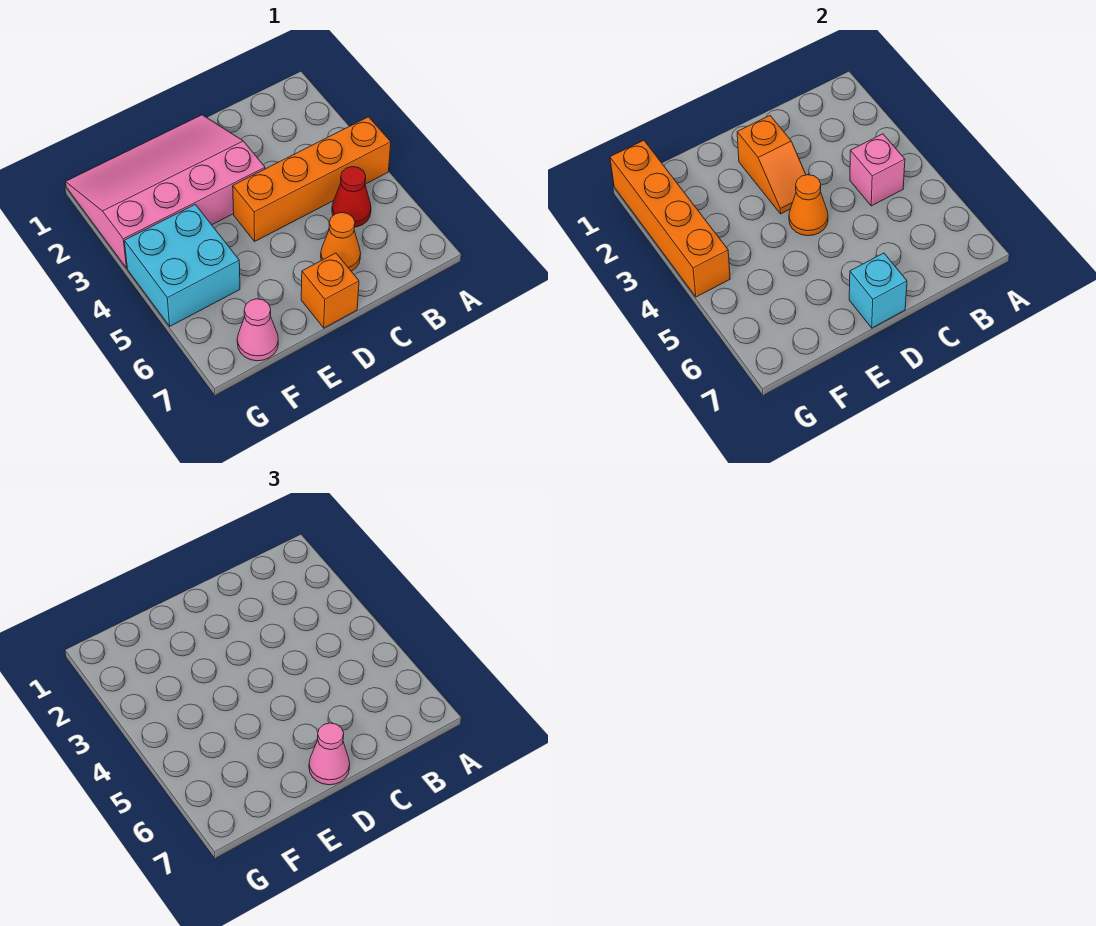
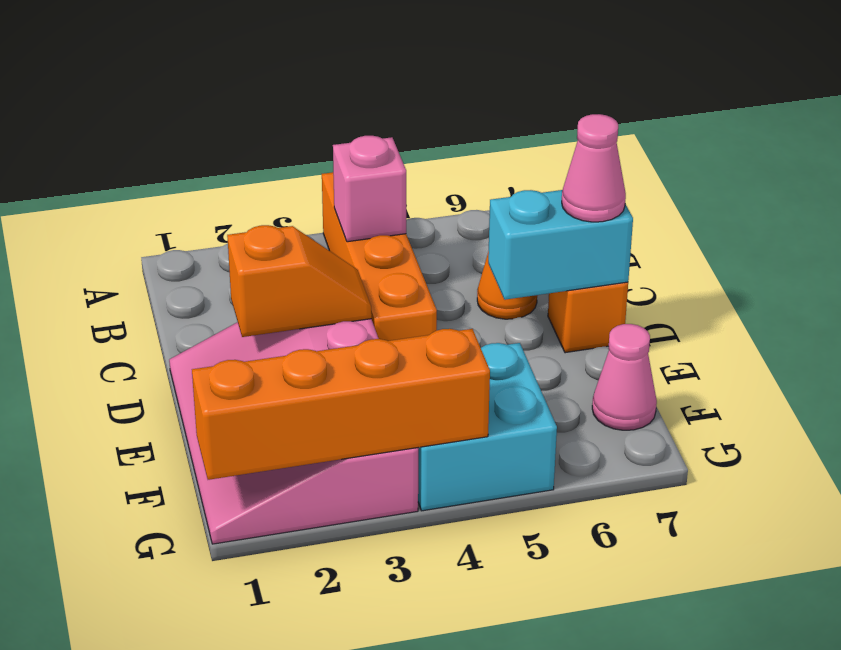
red 1x1 cone [332,167,371,227] -> none
orange 1x1 cone [789,175,828,236] -> none
cyan 1x1 brick [849,253,907,328] -> cyan 1x2 brick [488,190,633,300]

